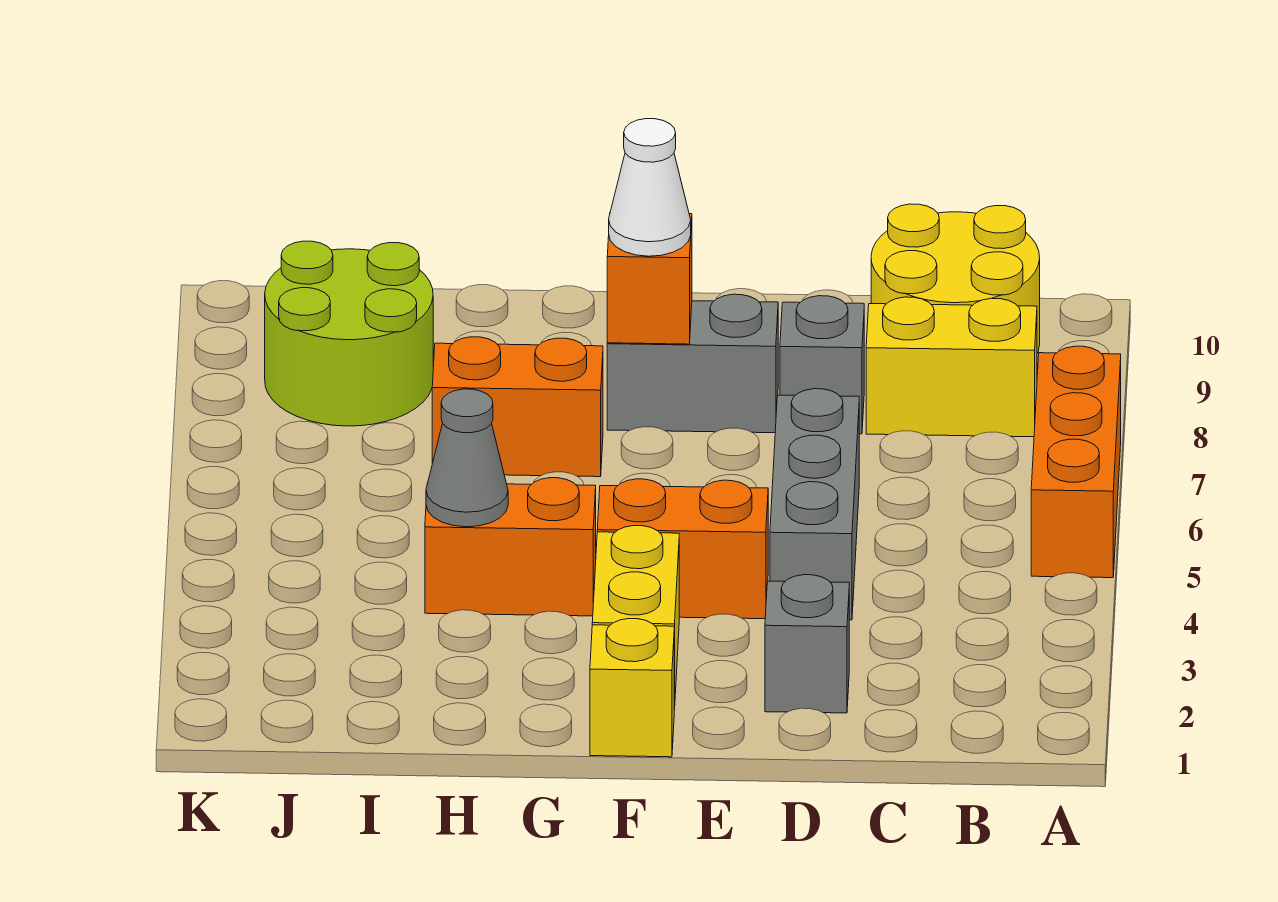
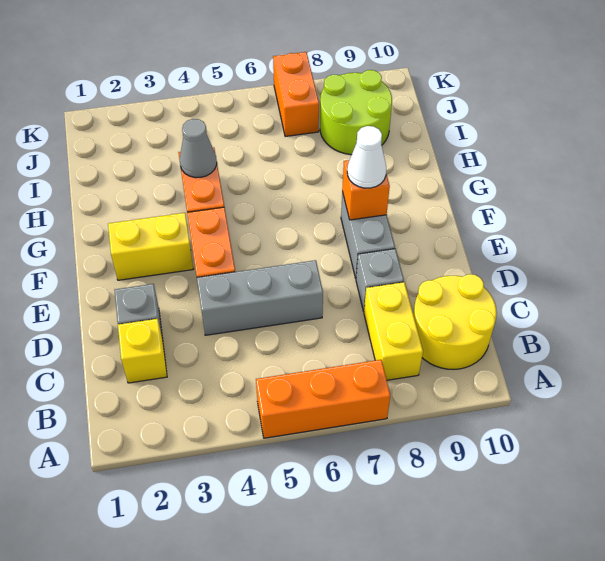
yellow 1x1 brick [590,619,674,757] -> yellow 1x1 brick moved to [118,319,167,383]
orange 1x2 brick [432,337,603,477] -> orange 1x2 brick moved to [273,52,319,137]

